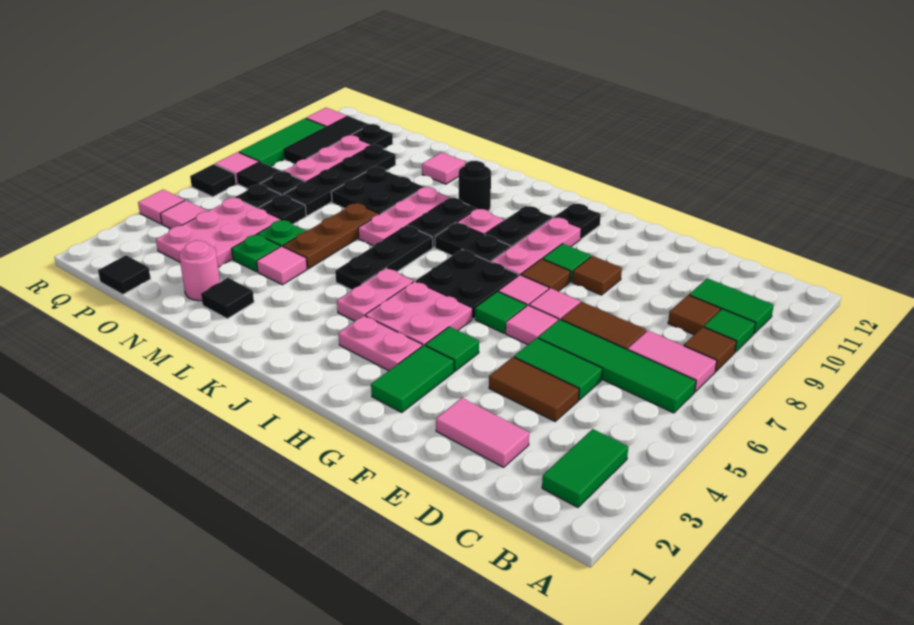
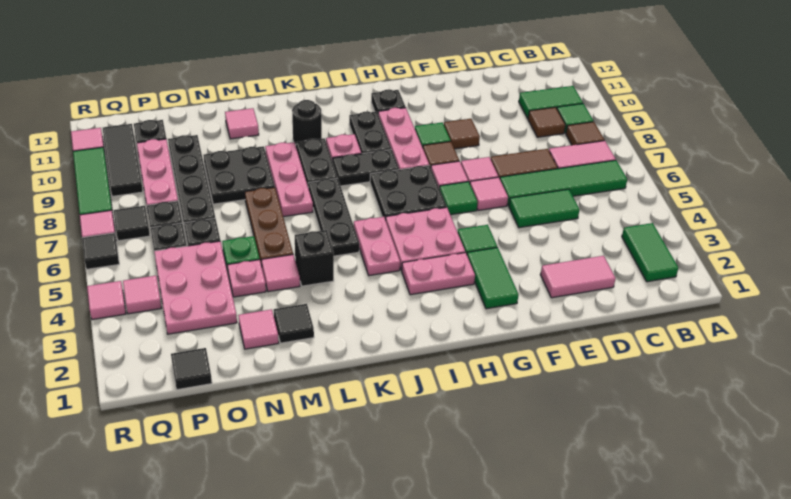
brown 1x2 tile [489,357,579,421] -> none
none -> black 1x1 brick [295,230,334,286]
pink 1x1 round brick [179,241,220,301] -> pink 1x1 tile [238,309,279,349]
green 1x1 plate [232,234,280,272] -> pink 1x1 plate [227,260,266,297]

